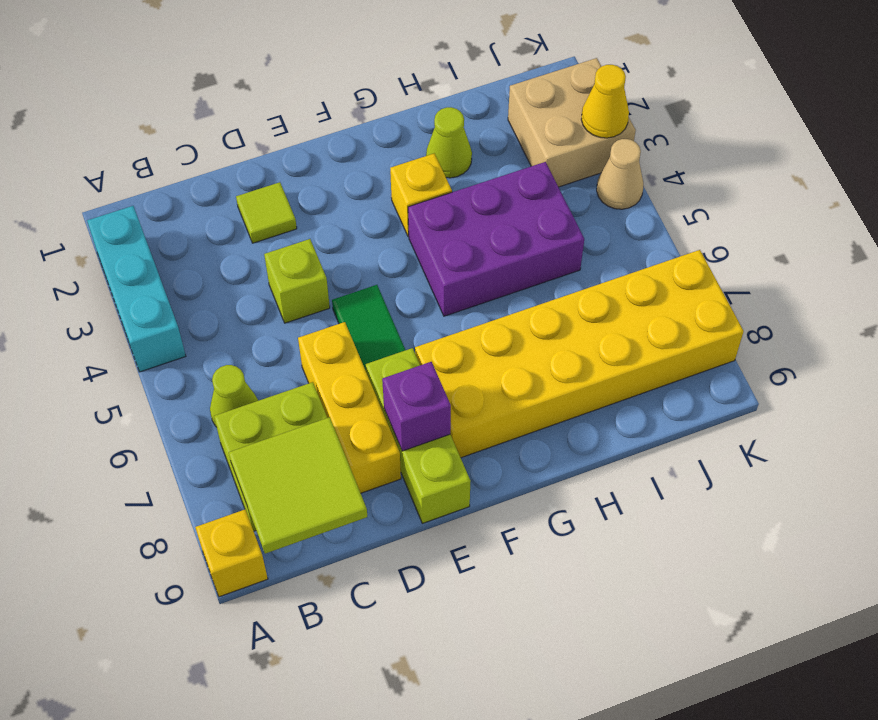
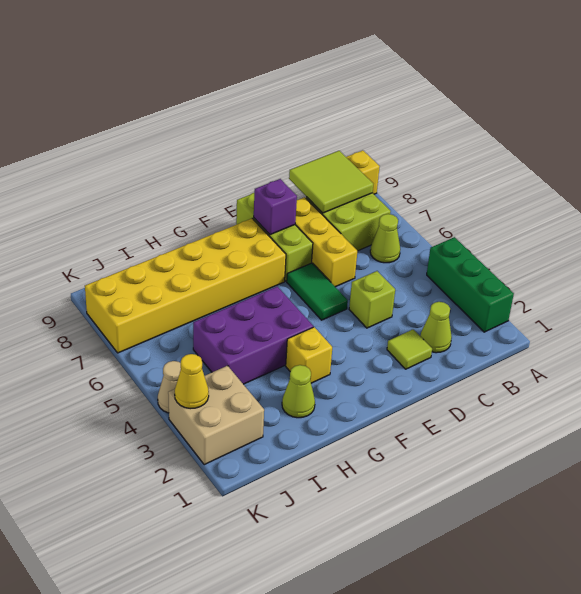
cyan 1x3 brick [87,206,186,372] -> green 1x3 brick [427,237,514,332]
none -> lime 1x1 cone [420,302,452,353]

